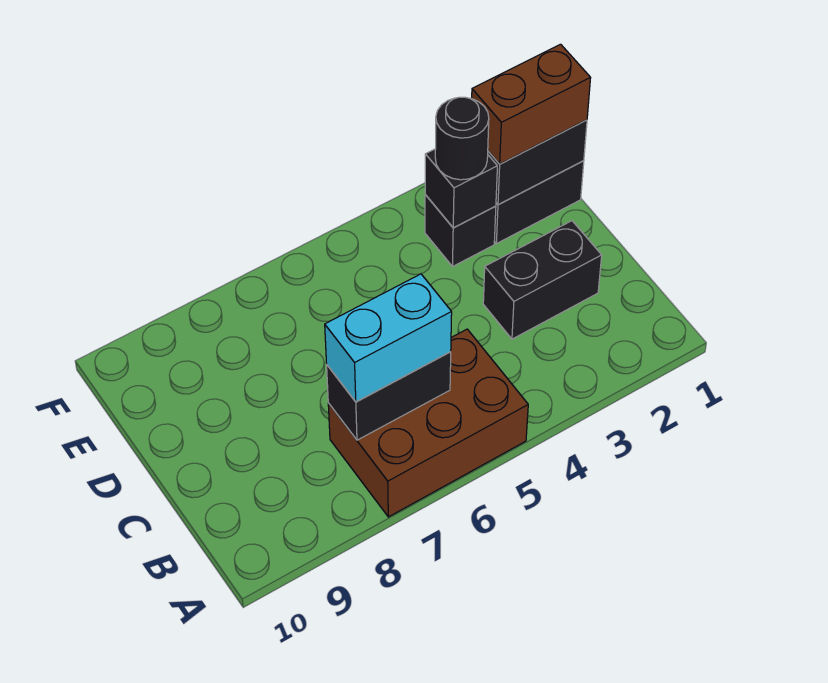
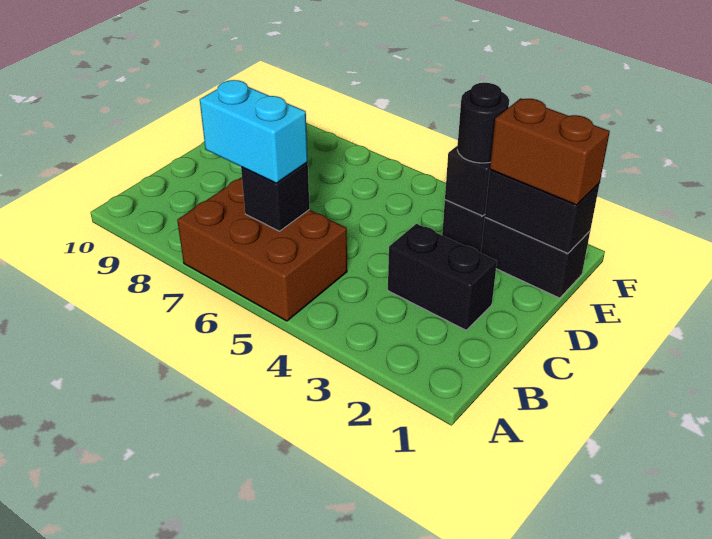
black 1x2 brick [327,352,451,440] -> black 1x1 brick [241,163,309,231]

